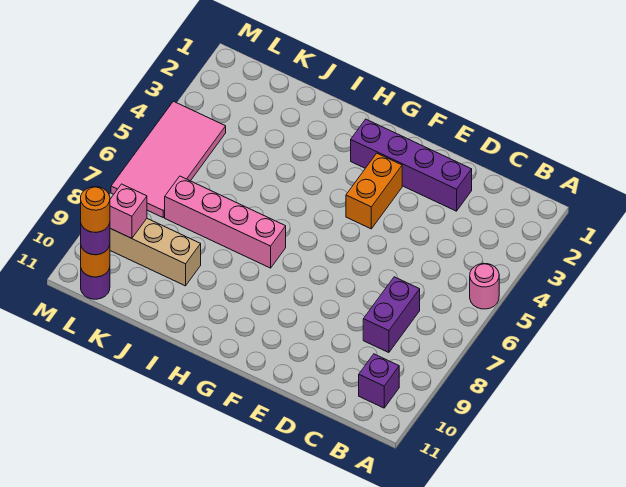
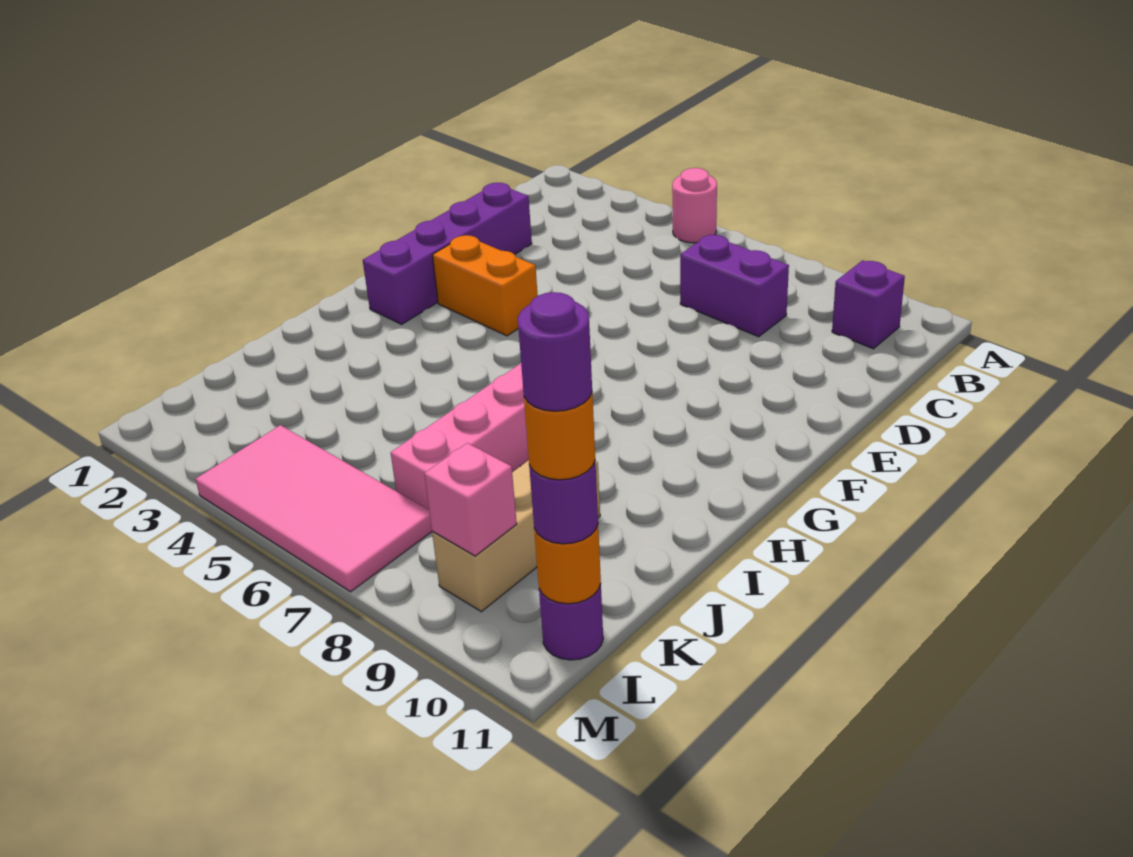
none -> purple 1x1 round brick [518,292,592,411]

